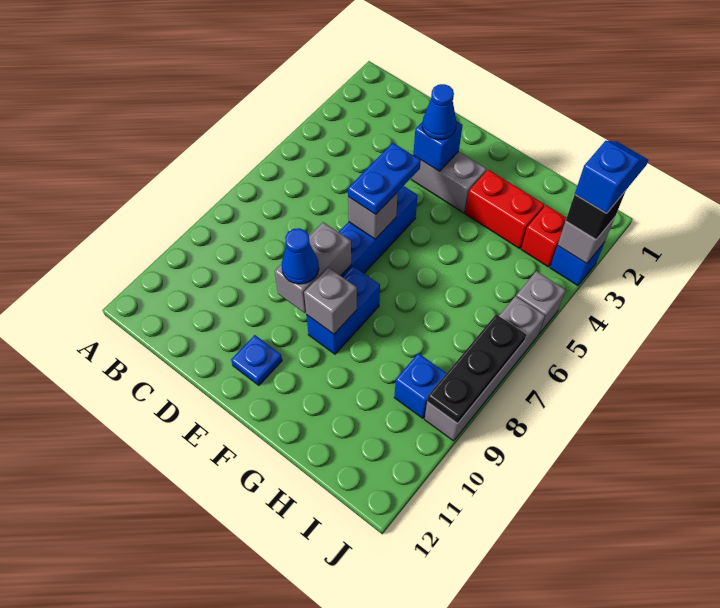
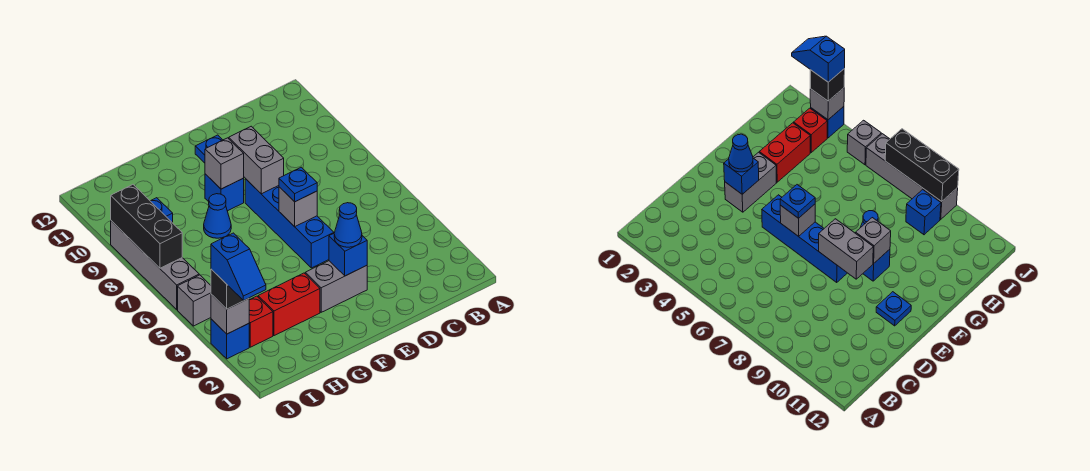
blue 1x2 plate [348,143,421,215] -> blue 1x1 plate [279,167,317,202]
blue 1x1 cone [282,228,319,284] -> blue 1x1 cone moved to [204,194,231,238]
blue 1x2 brick [306,266,380,354] -> blue 1x1 brick [205,174,244,211]
black 1x3 plate [427,314,526,424] -> black 1x3 brick [111,185,182,268]

